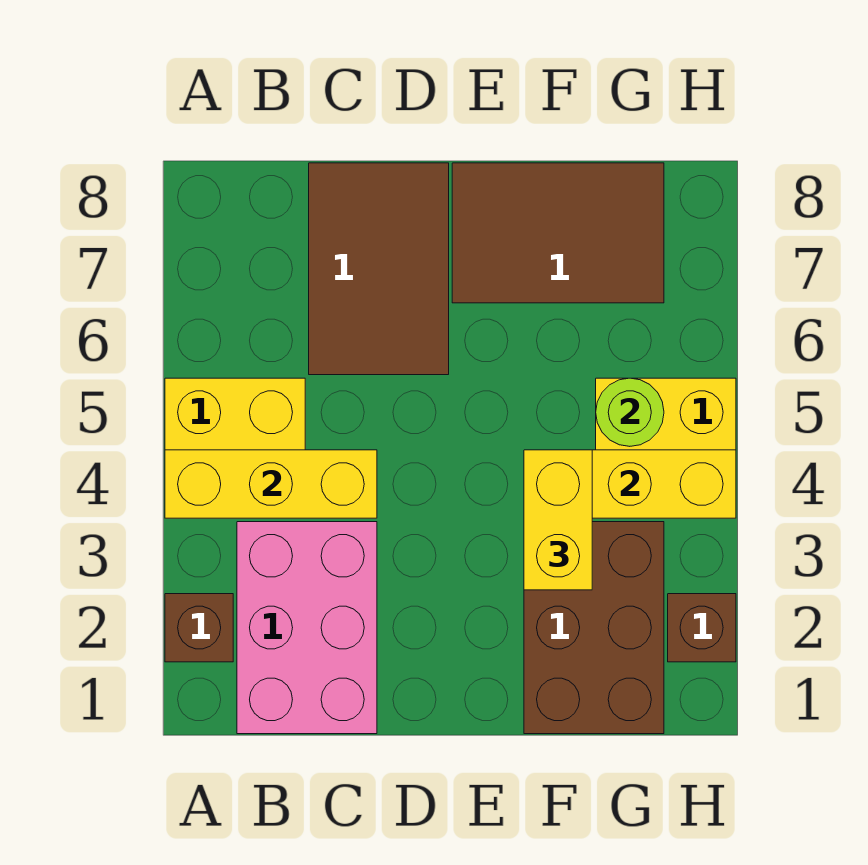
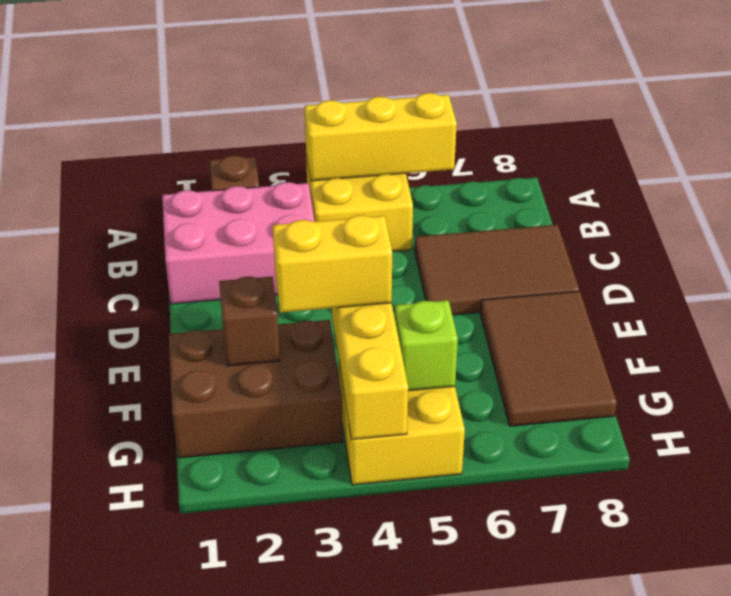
yellow 1x3 brick [165,450,377,518] -> yellow 1x3 brick turned to [305,93,457,181]
lime 1x1 round brick [596,378,664,446] -> lime 1x1 brick [395,300,458,391]
brown 1x1 brick [668,594,736,662] -> brown 1x1 brick moved to [219,277,280,366]

